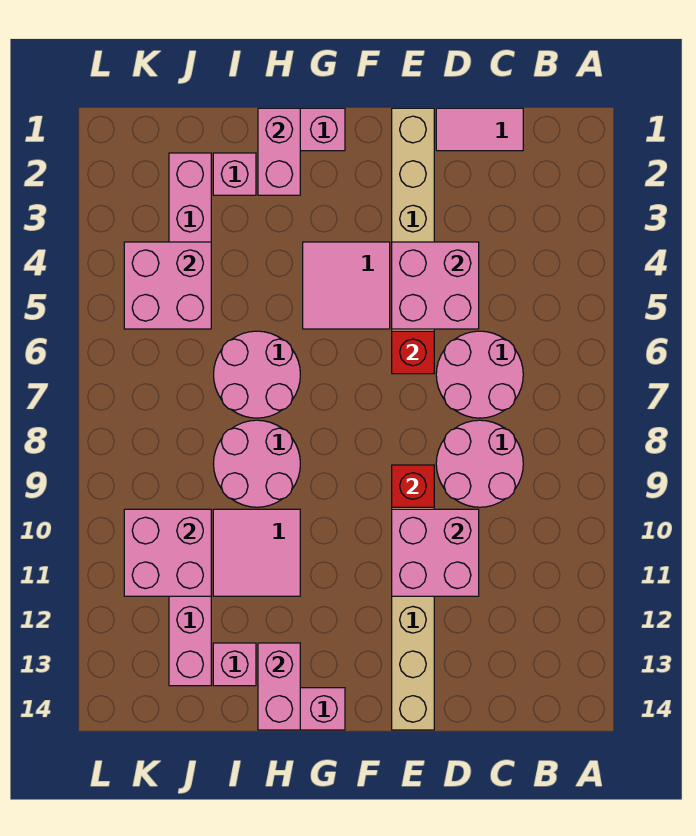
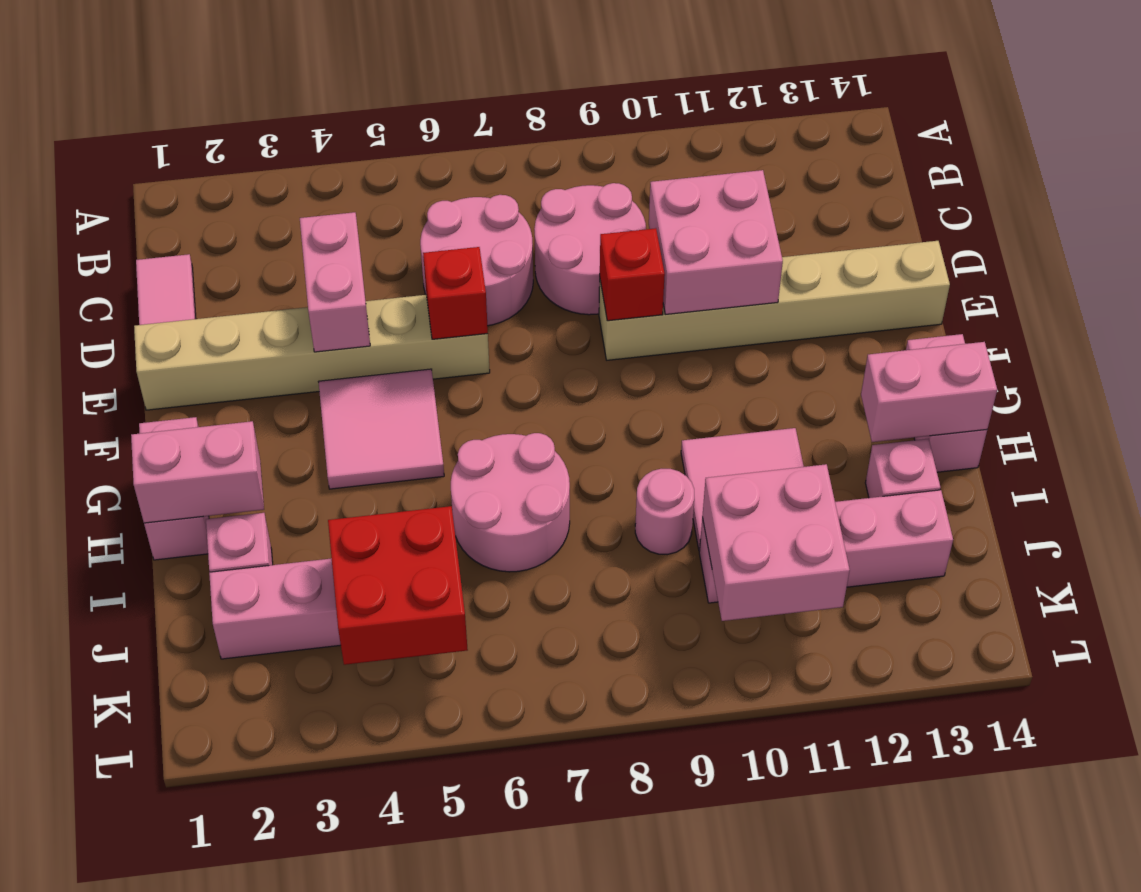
pink 2x2 brick [392,242,479,329] -> pink 1x2 brick [300,212,370,352]
pink 2x2 round brick [214,420,300,507] -> pink 1x1 round brick [635,469,694,554]
pink 2x2 brick [124,242,211,329] -> red 2x2 brick [328,506,468,665]

